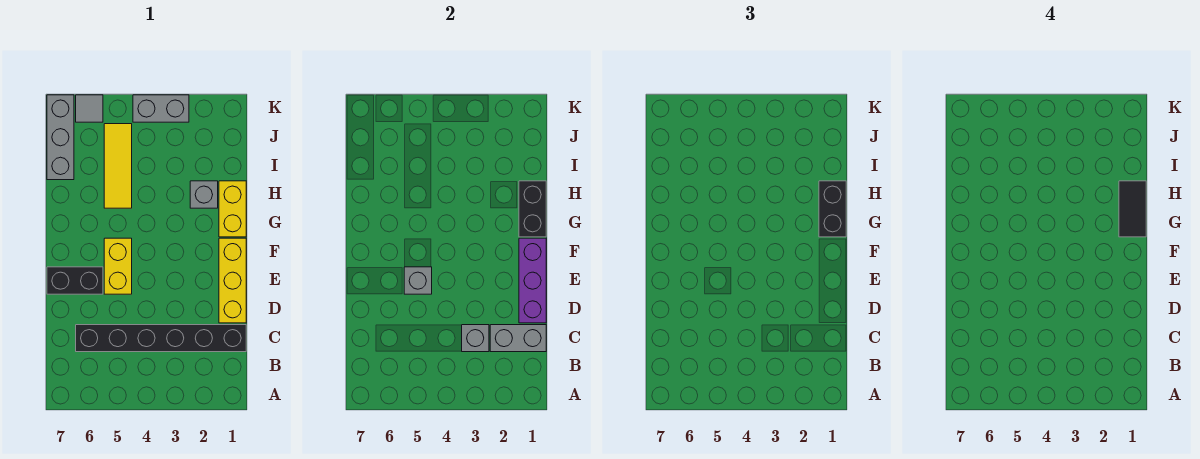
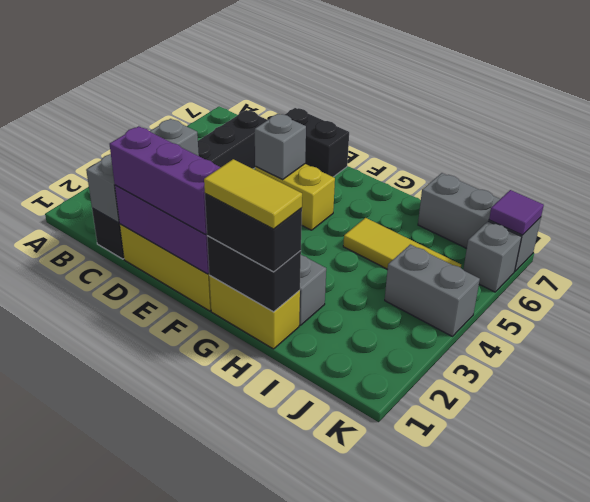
none -> purple 1x3 brick [110,126,221,234]
black 1x2 brick [47,267,103,294] -> black 1x2 brick turned to [285,108,349,177]
black 1x2 tile [1119,181,1146,237] -> yellow 1x2 tile [204,159,302,229]
grey 1x2 brick [133,95,189,122] -> grey 1x2 brick turned to [385,244,480,336]
grey 1x1 tile [76,95,103,122] -> grey 1x1 brick [463,221,521,292]
none -> purple 1x1 tile [489,190,544,235]

